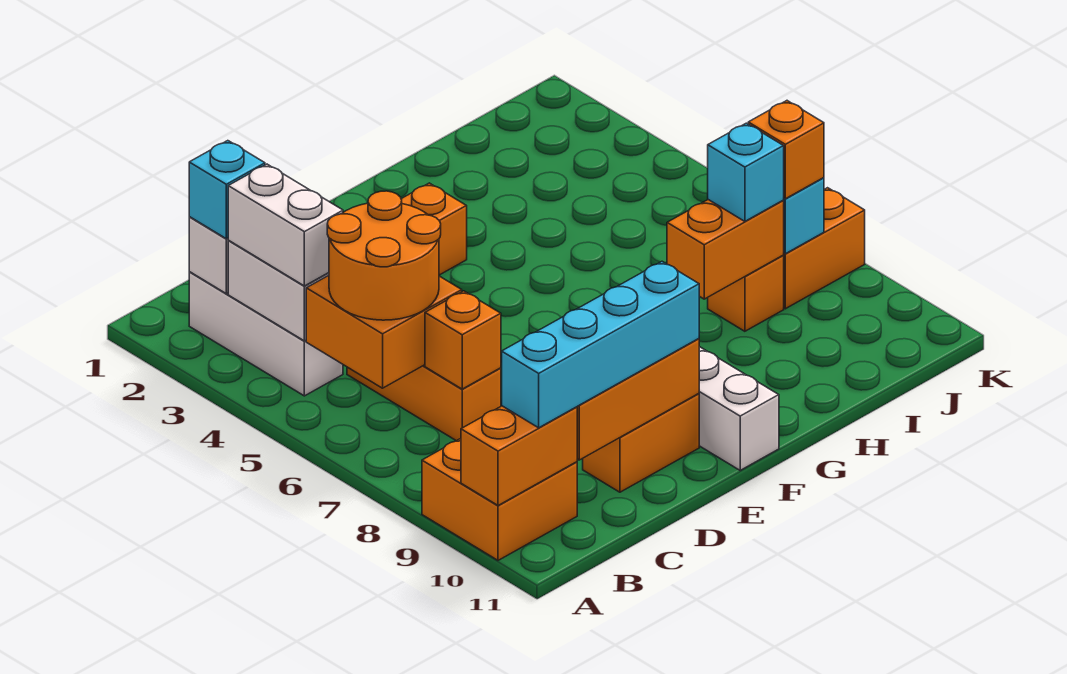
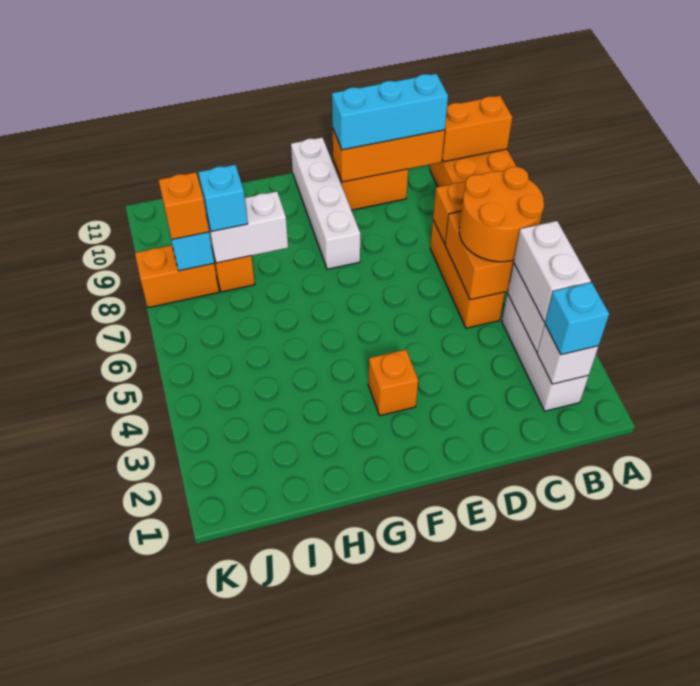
cyan 1x4 brick [502,262,699,428] -> cyan 1x3 brick [332,74,448,150]
orange 1x2 brick [667,200,784,299] -> white 1x2 brick [207,191,288,263]

